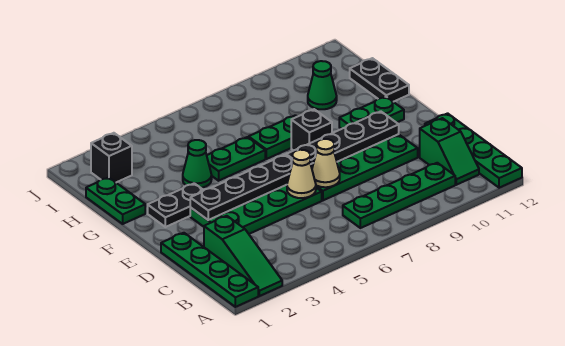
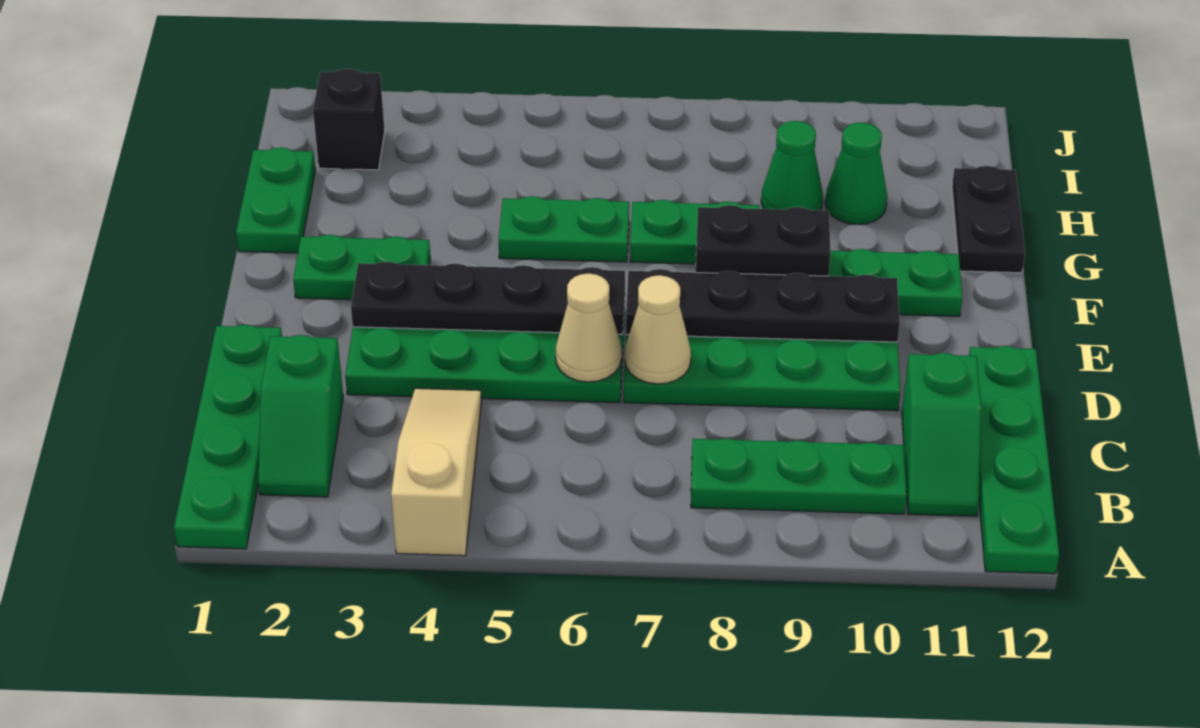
green 1x3 slope [204,216,282,296] -> green 1x2 slope [258,335,343,497]
none -> tan 1x3 slope [391,388,482,556]
green 1x4 plate [343,163,455,228] -> green 1x3 plate [691,438,907,514]
black 1x2 plate [148,183,204,227] -> green 1x2 plate [293,235,430,300]
black 1x1 brick [291,109,332,151] -> black 1x2 brick [696,205,831,276]
green 1x1 cone [183,140,212,188] -> green 1x1 cone moved to [761,121,823,211]

